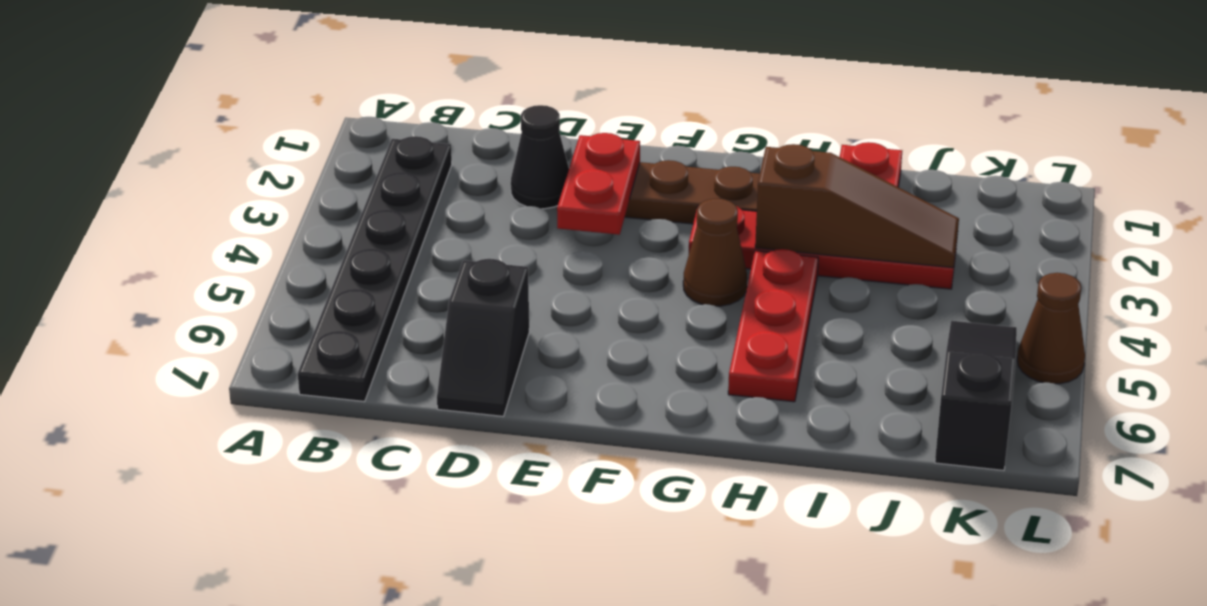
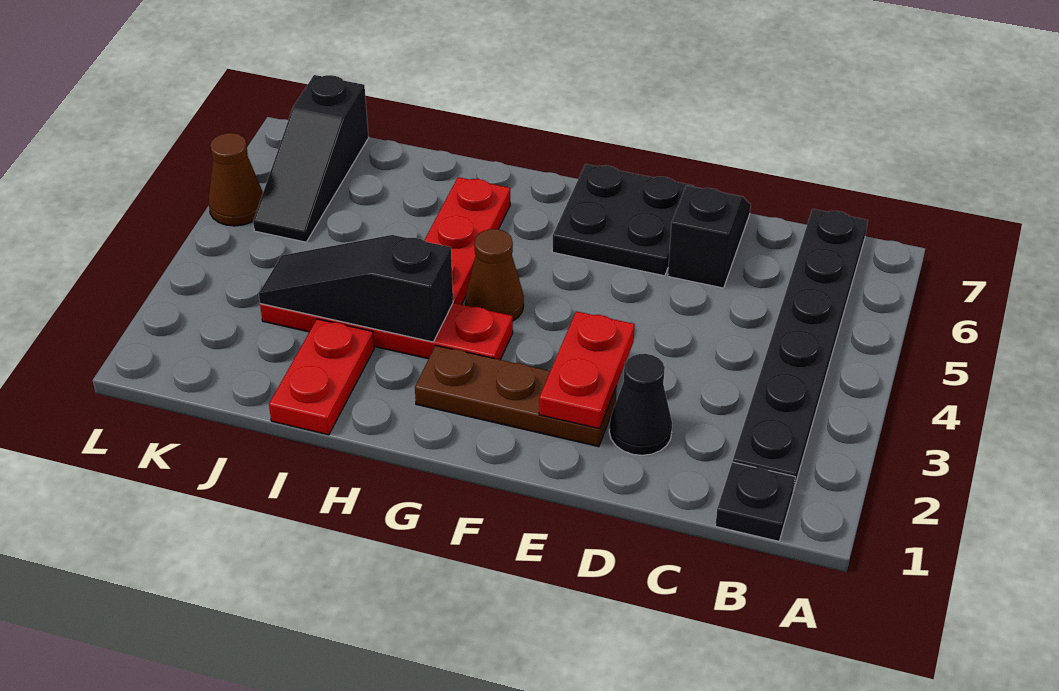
none -> black 1x1 plate [715,462,795,541]
none -> black 2x2 plate [552,164,694,276]
brown 1x3 slope [755,144,959,268] -> black 1x3 slope [259,235,453,342]

